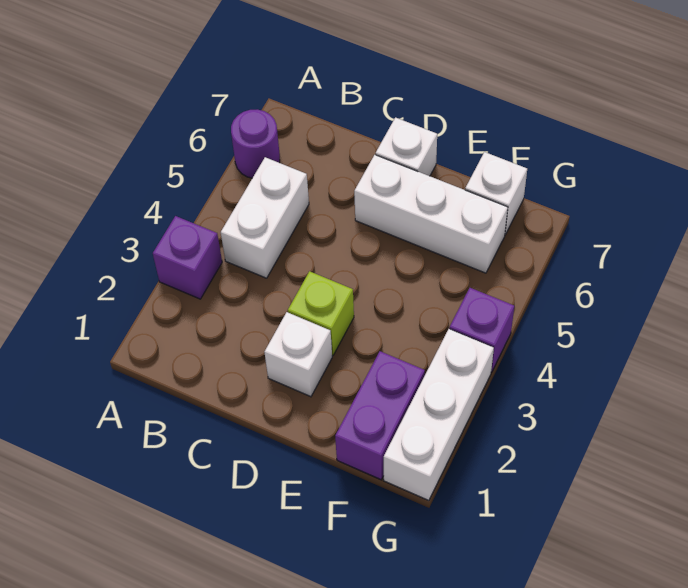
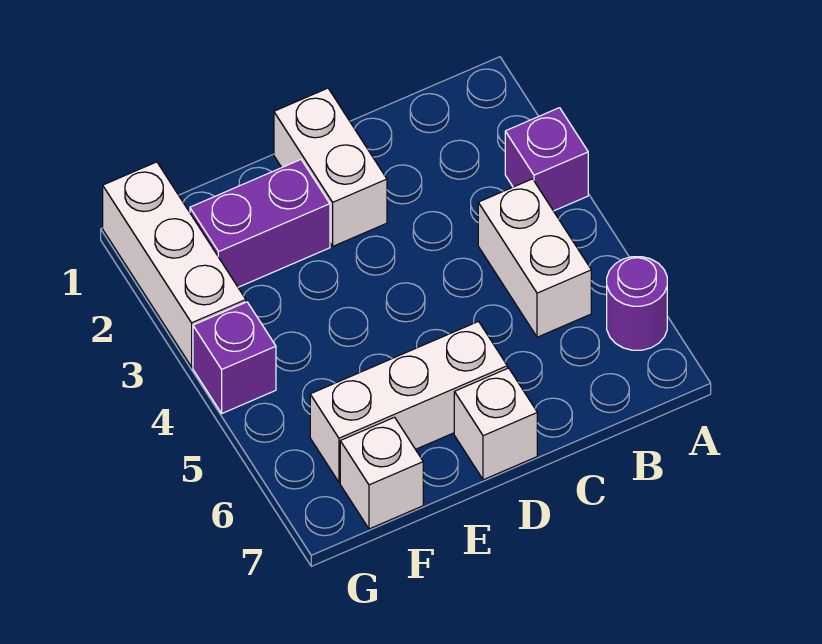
white 1x1 brick [264,312,332,397] -> white 1x2 brick [274,88,387,246]
lime 1x1 brick [288,271,354,355] -> none
purple 1x2 brick [335,351,425,480] -> purple 1x2 brick turned to [190,160,330,287]

